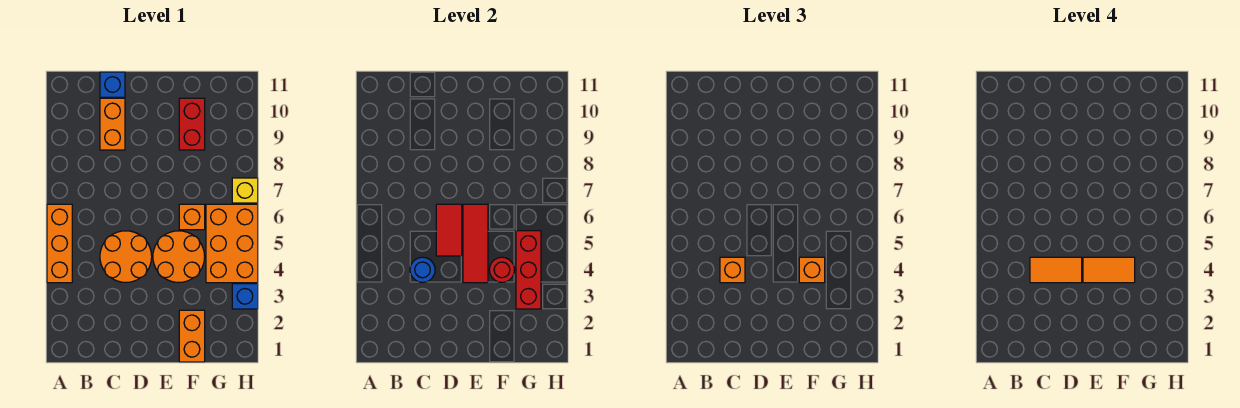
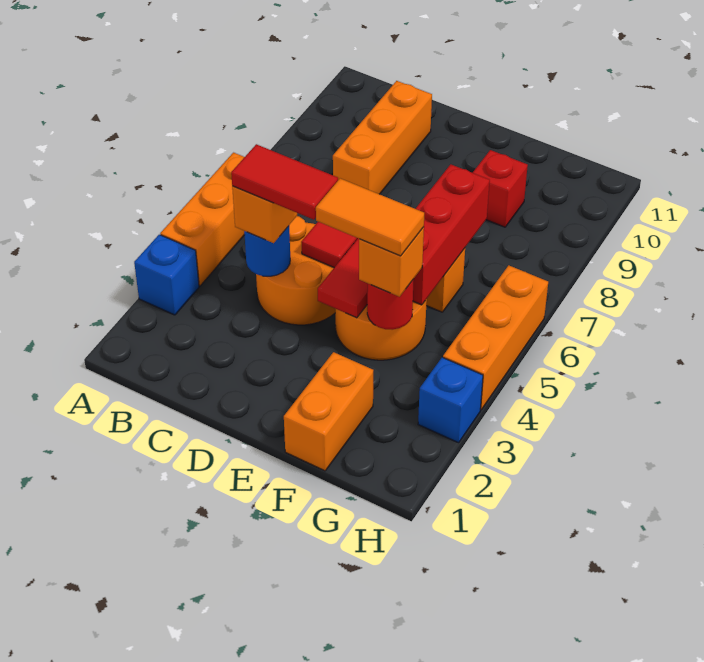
orange 1x2 tile [1030,257,1082,283] -> red 1x2 tile [231,144,338,220]
orange 1x2 brick [100,98,125,150] -> orange 1x3 brick [333,81,432,194]
blue 1x1 brick [100,72,125,97] -> blue 1x1 brick moved to [134,235,199,315]
red 1x2 brick [179,98,205,150] -> red 1x1 brick [473,150,528,227]
red 1x3 brick [516,231,541,309] -> red 1x3 brick moved to [413,164,490,305]
orange 2x3 brick [206,204,258,283] -> orange 1x3 brick [443,265,548,410]
yellow 1x1 brick [232,178,258,203] -> none

